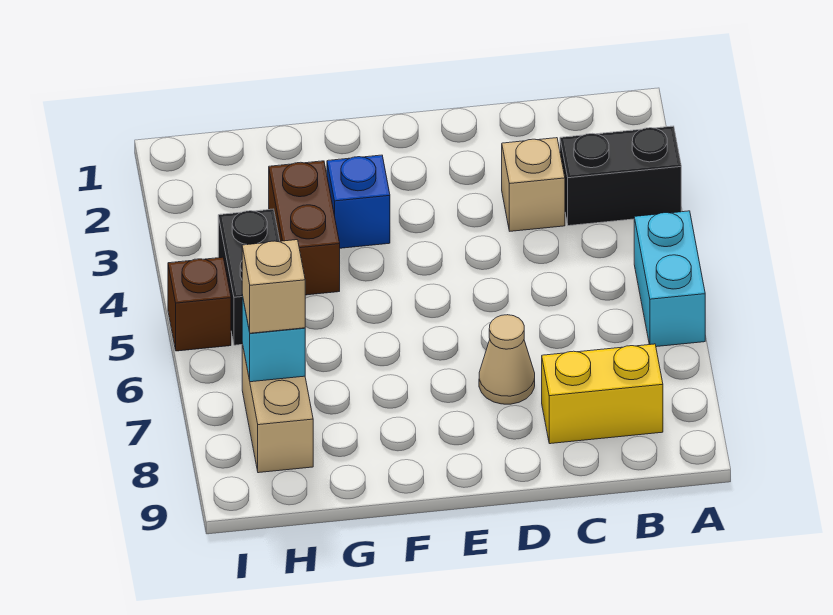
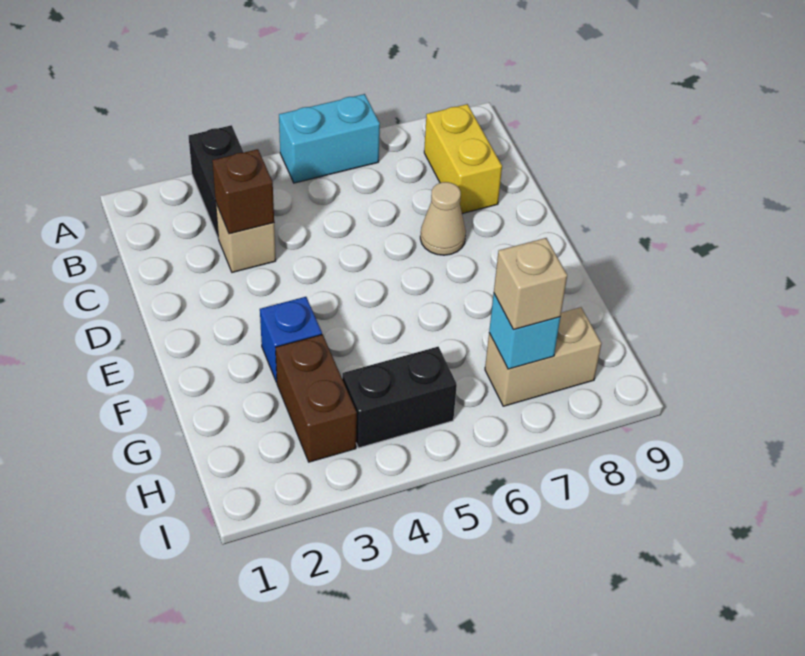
brown 1x2 brick [269,161,340,295] -> brown 1x2 brick turned to [276,334,357,462]
brown 1x1 brick [168,257,231,351] -> brown 1x1 brick moved to [212,149,274,234]

